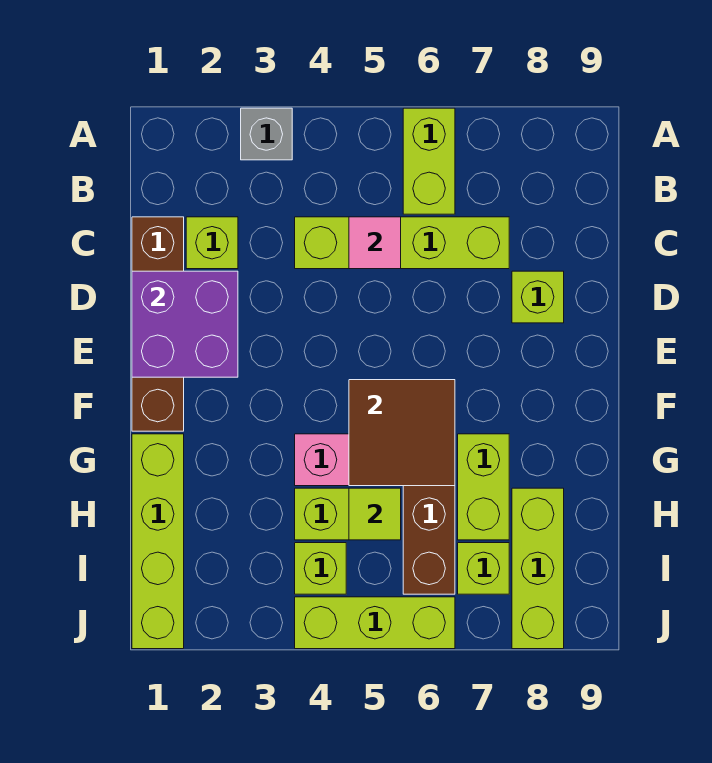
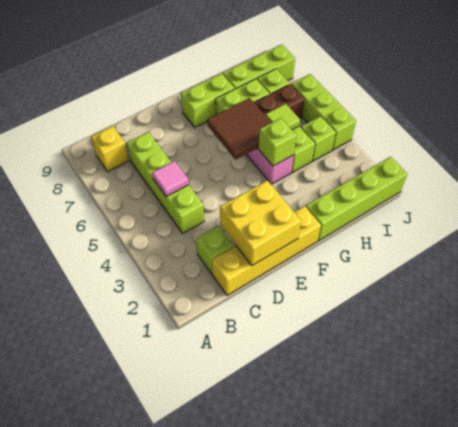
grey 1x1 brick [241,108,292,160] -> none
lime 1x2 brick [403,108,455,214] -> lime 1x2 brick moved to [181,73,235,127]
none -> yellow 1x1 brick [91,126,129,172]
brown 1x4 brick [132,217,184,431] -> yellow 1x4 brick [212,206,321,296]
purple 2x2 brick [132,271,238,377] -> yellow 2x2 brick [220,180,301,265]
lime 1x1 brick [512,271,564,323] -> lime 1x1 brick moved to [258,118,296,166]

